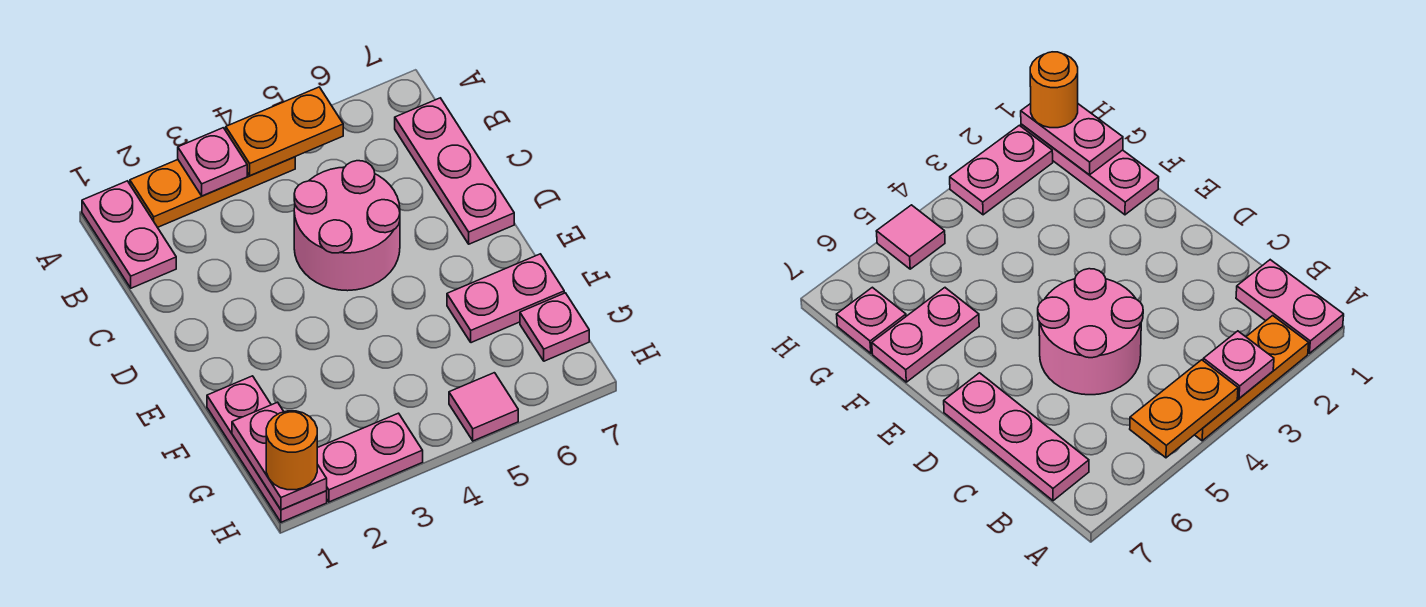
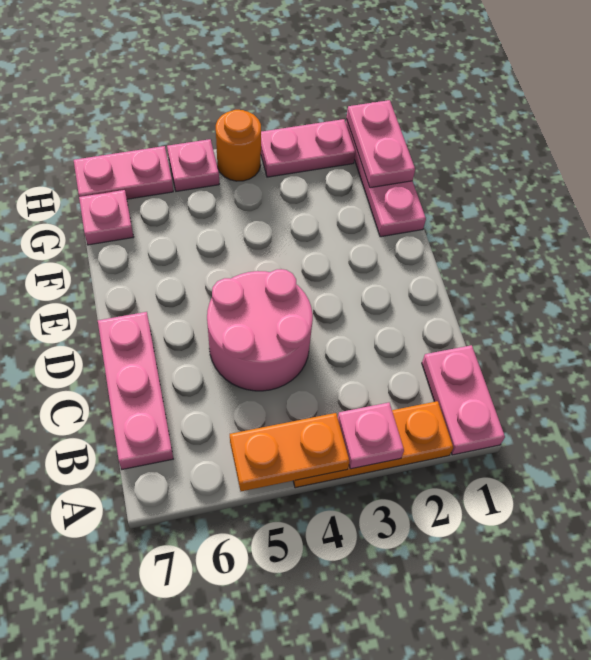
pink 1x2 plate [447,254,564,343] -> pink 1x2 plate moved to [74,146,173,199]
orange 1x1 round brick [266,411,317,490] -> orange 1x1 round brick moved to [216,110,261,181]
pink 1x1 tile [449,373,518,441] -> pink 1x1 plate [167,139,219,191]

